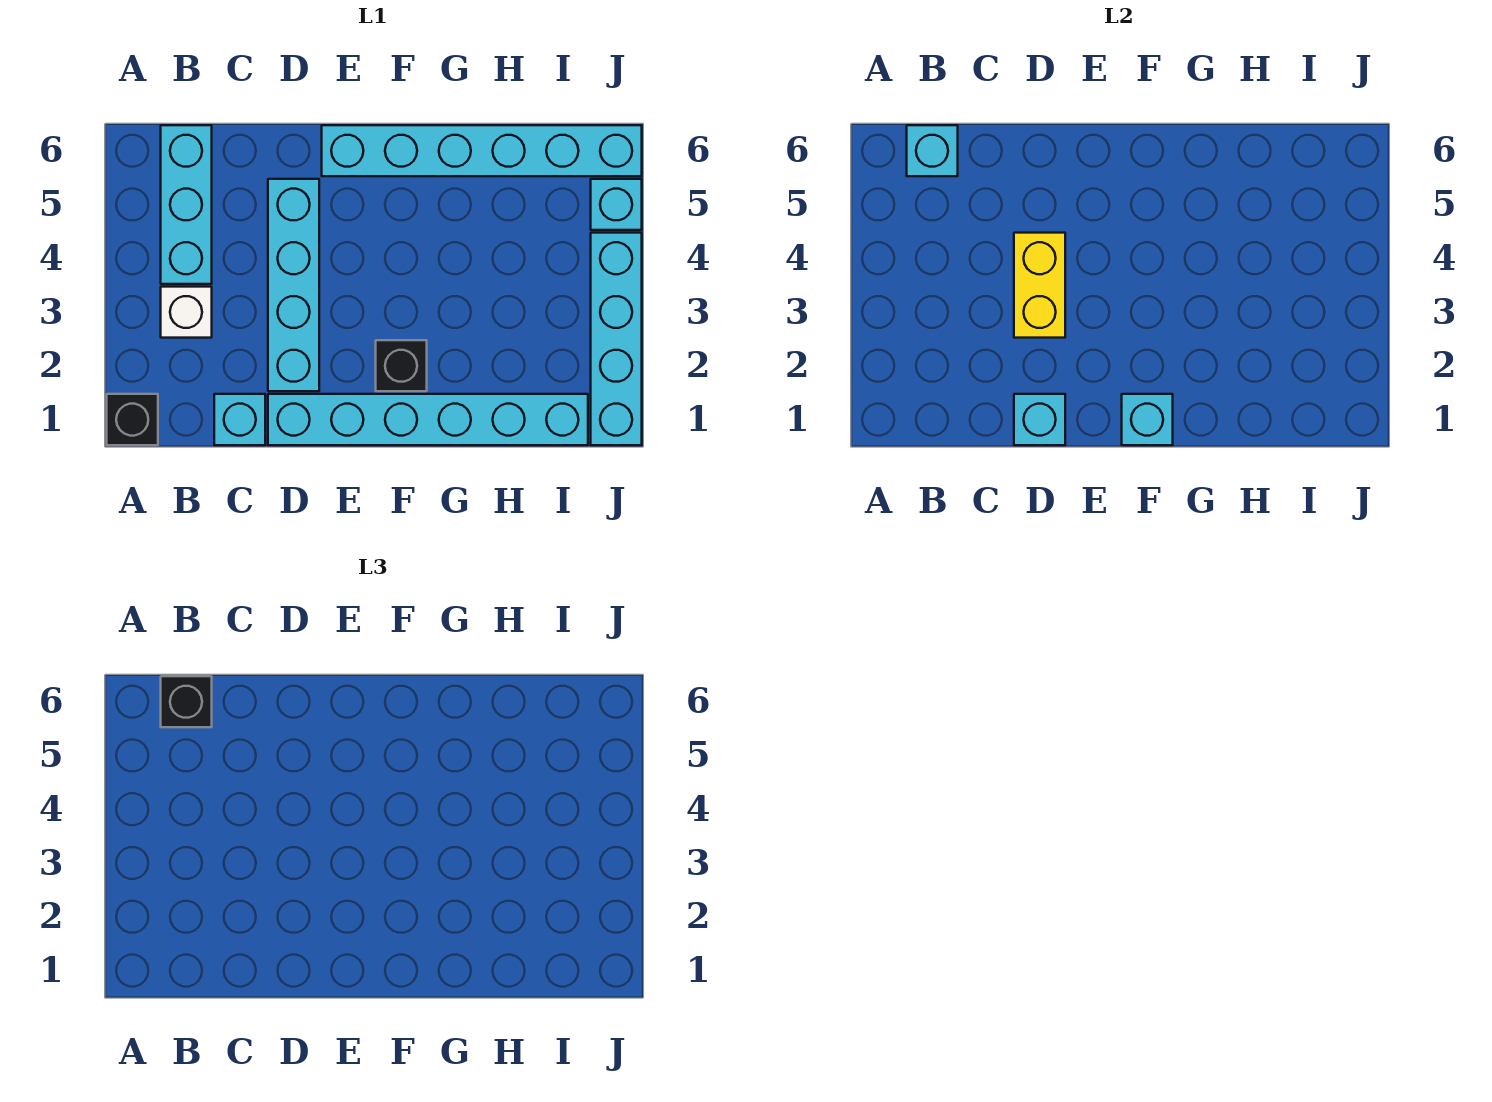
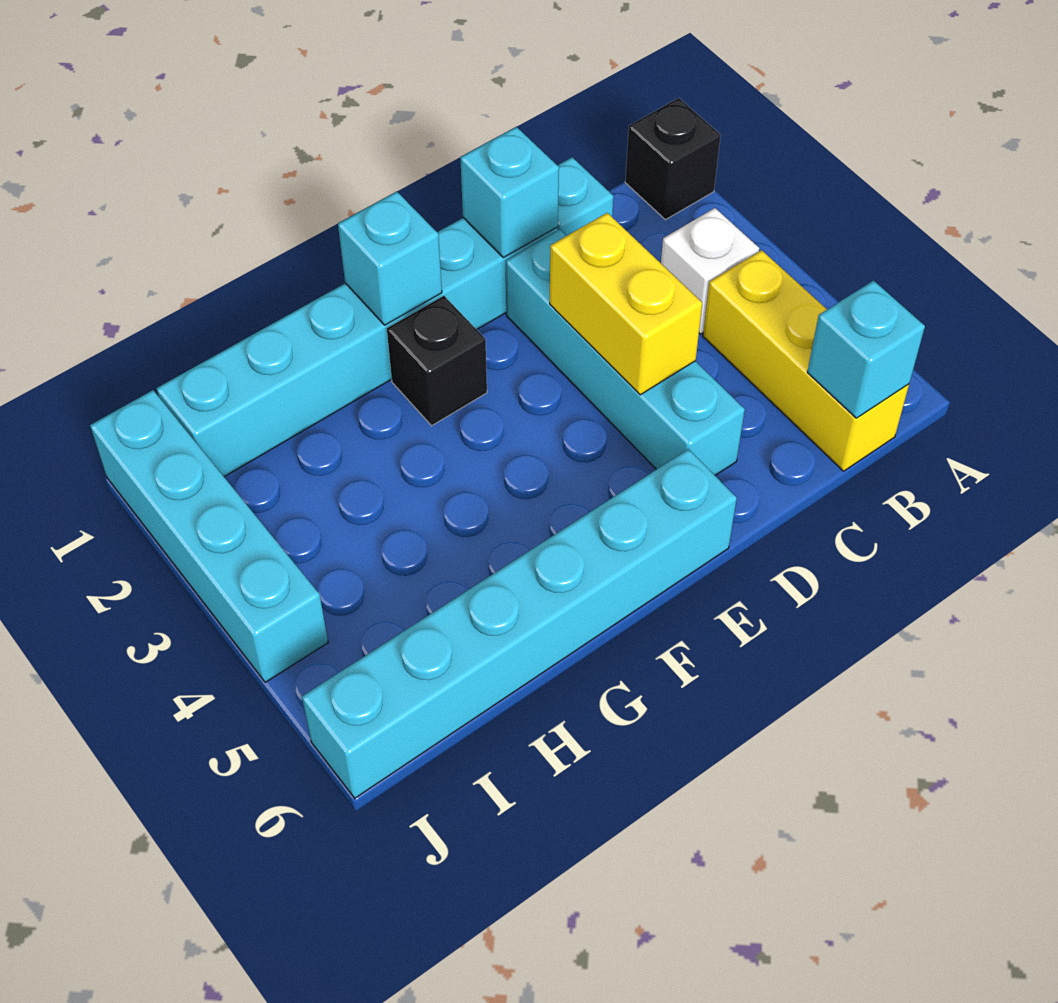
cyan 1x3 brick [161,125,212,284] -> yellow 1x3 brick [703,250,909,471]
black 1x1 brick [161,676,212,727] -> none
cyan 1x1 brick [591,179,642,230] -> none

